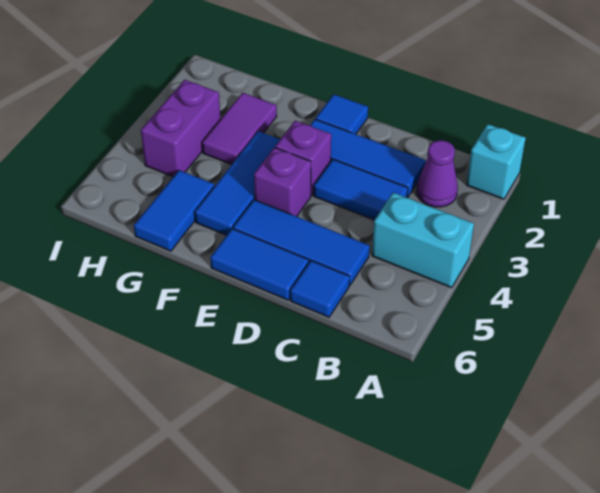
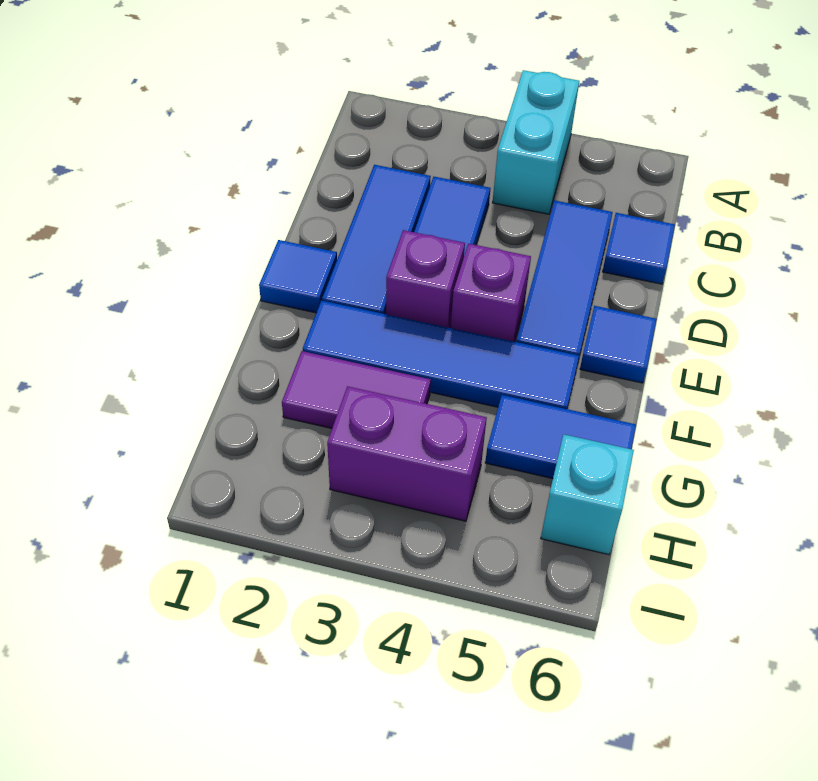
cyan 1x1 brick [466,124,526,199] -> cyan 1x1 brick moved to [541,434,634,555]
purple 1x1 cone [417,140,458,207] -> none
blue 1x2 tile [210,229,309,300] -> blue 1x1 tile [580,306,657,383]
blue 1x3 tile [195,131,280,235] -> blue 1x4 tile [303,301,579,409]

